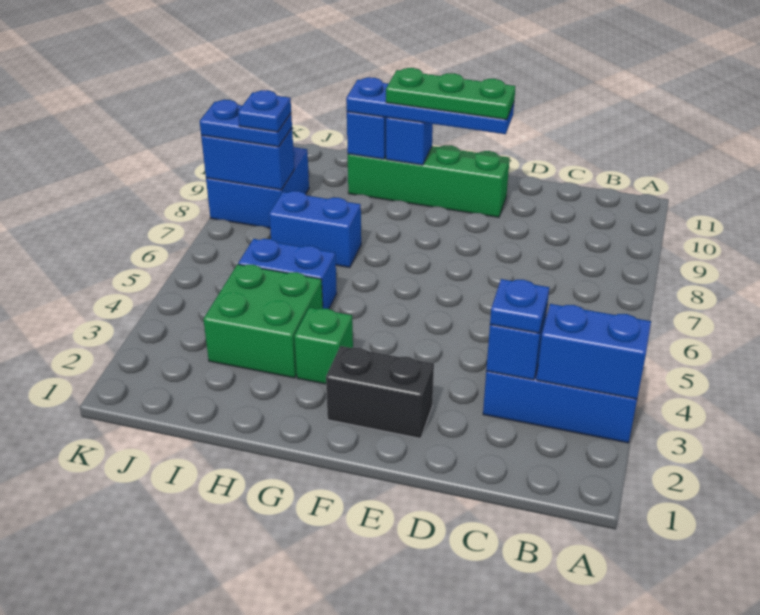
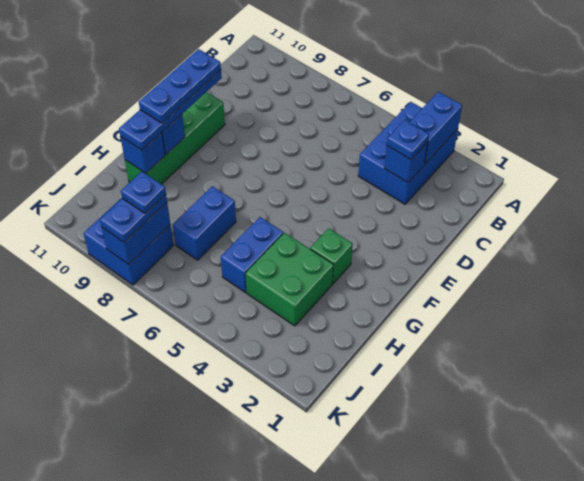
black 1x2 brick [326,346,434,438] -> none
green 1x3 plate [386,68,516,119] -> blue 1x3 plate [139,49,221,123]

